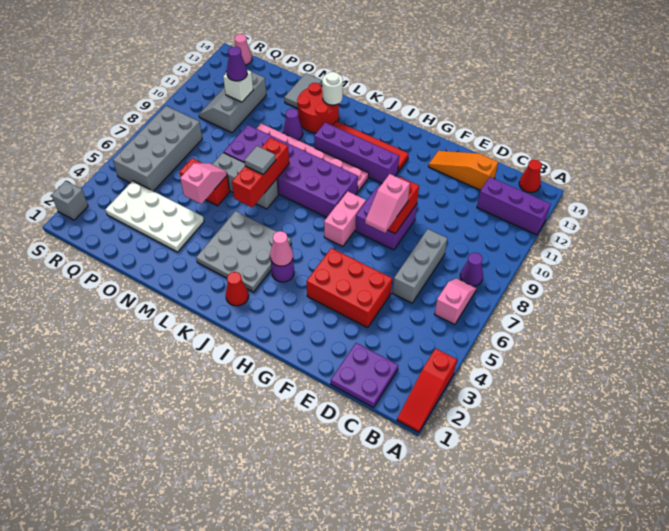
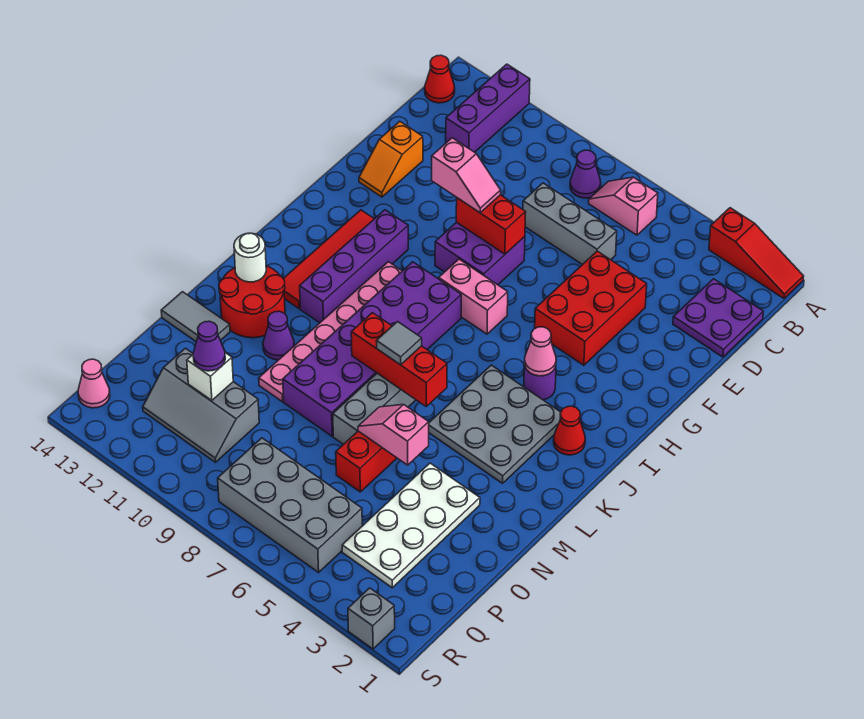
orange 1x3 slope [428,151,498,190] -> orange 1x2 slope [359,121,423,197]
pink 1x2 slope [365,174,410,233] -> pink 1x2 slope moved to [432,138,501,212]

